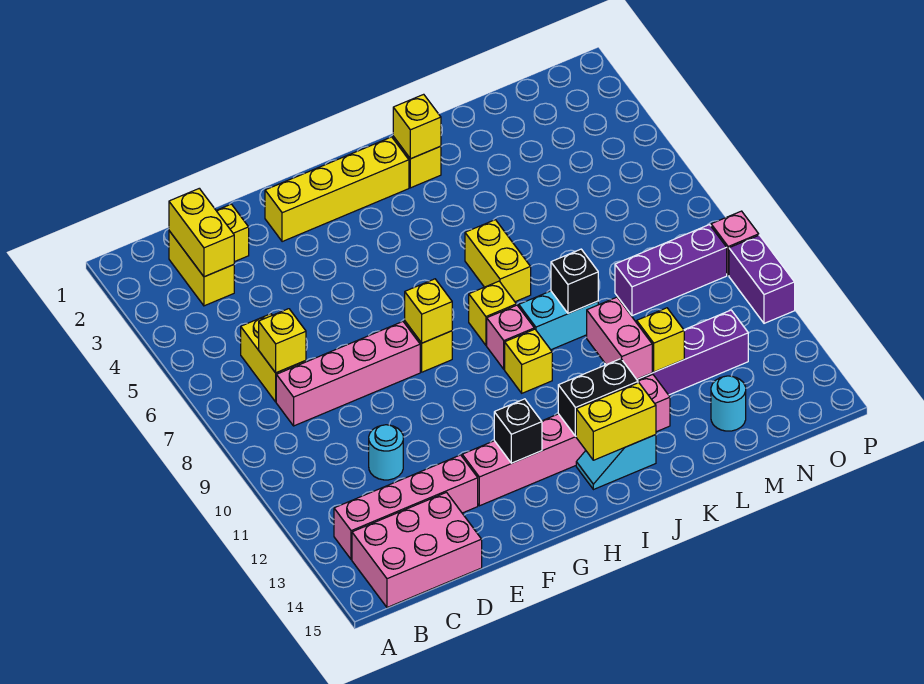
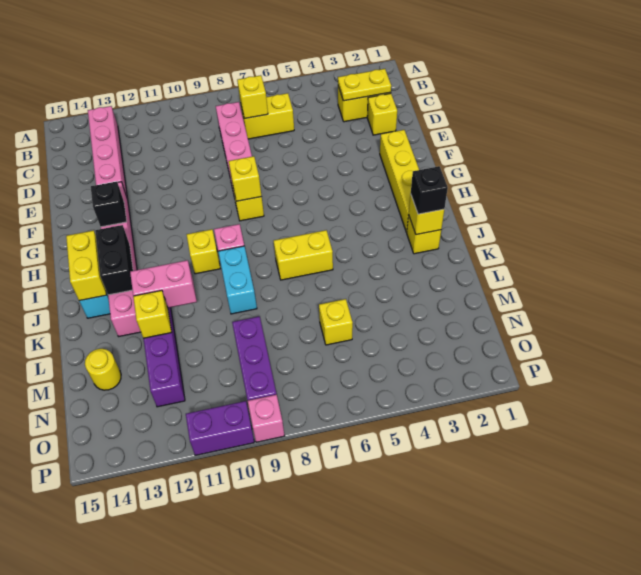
pink 2x3 brick [352,492,482,608] -> none
yellow 1x2 brick [169,188,234,277] -> yellow 1x2 plate [338,69,391,101]
cyan 1x1 round brick [369,425,403,480] -> none
yellow 1x1 brick [469,281,516,345] -> yellow 1x1 brick moved to [319,299,353,345]
black 1x1 brick [551,249,598,313] -> black 1x1 brick moved to [411,166,448,214]
cyan 1x1 round brick [711,376,746,431] -> yellow 1x1 round brick [85,349,121,390]

